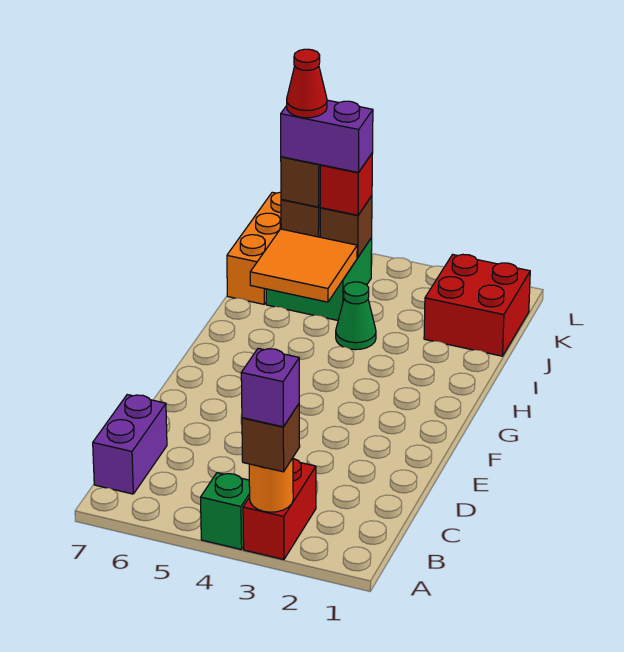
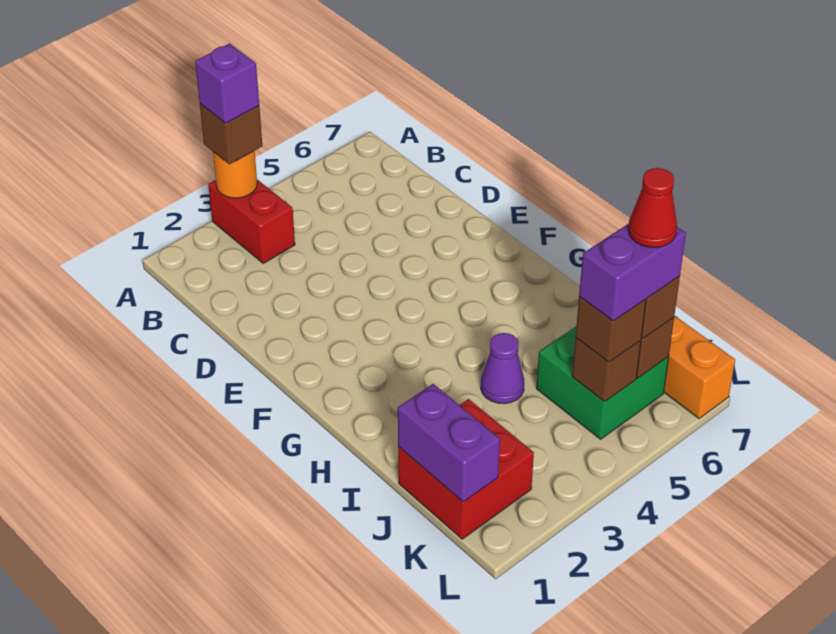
green 1x1 brick [201,473,250,550] -> none
purple 1x2 brick [93,395,167,494] -> purple 1x2 brick moved to [398,384,500,502]
green 1x1 cone [336,282,376,350] -> purple 1x1 cone [481,333,524,404]
orange 2x2 tile [250,229,357,302] -> none
red 1x1 brick [320,153,373,215] -> brown 1x1 brick [576,296,646,362]

